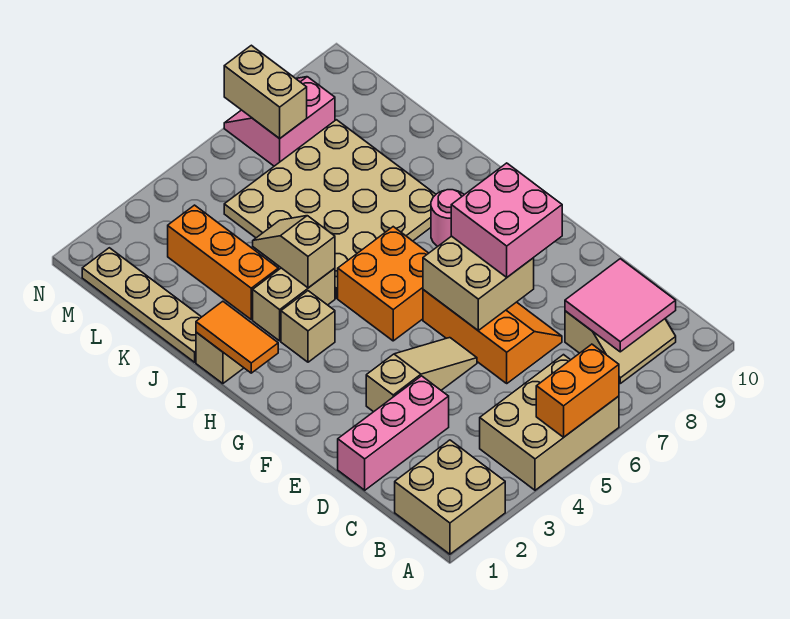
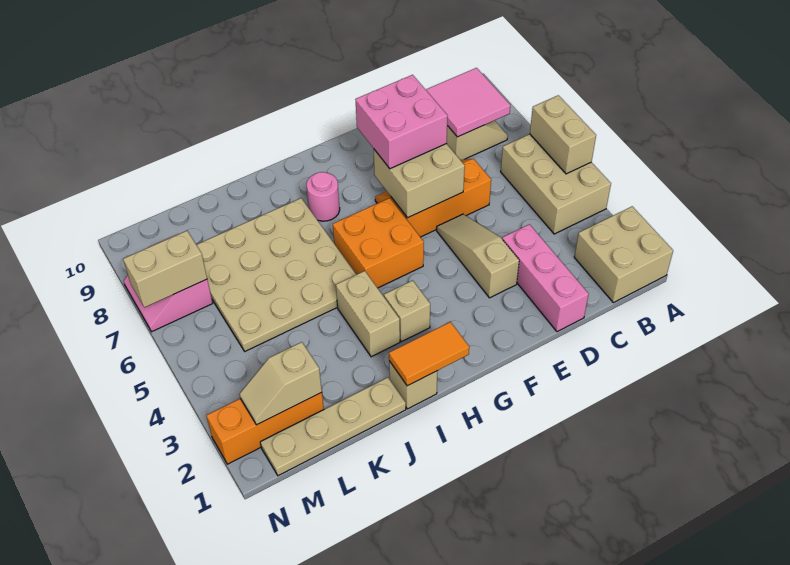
orange 1x2 brick [536,344,619,437] -> tan 1x2 brick [530,95,596,174]
tan 1x2 slope [253,216,335,288] -> tan 1x2 slope moved to [240,342,322,425]
orange 1x3 brick [168,205,278,319] -> orange 1x3 brick moved to [206,392,324,464]

